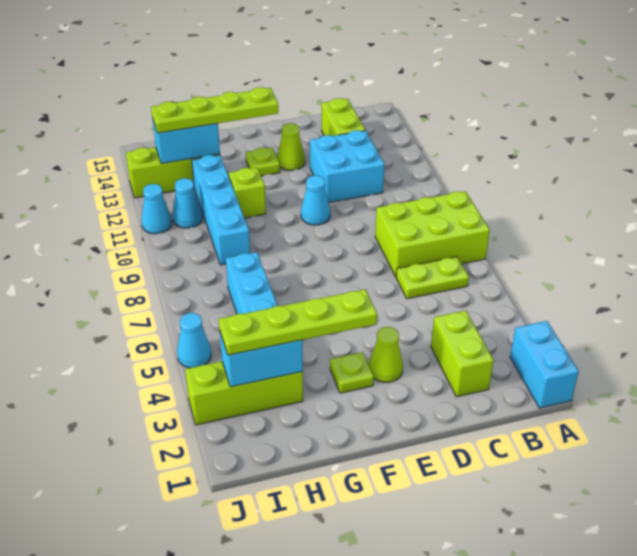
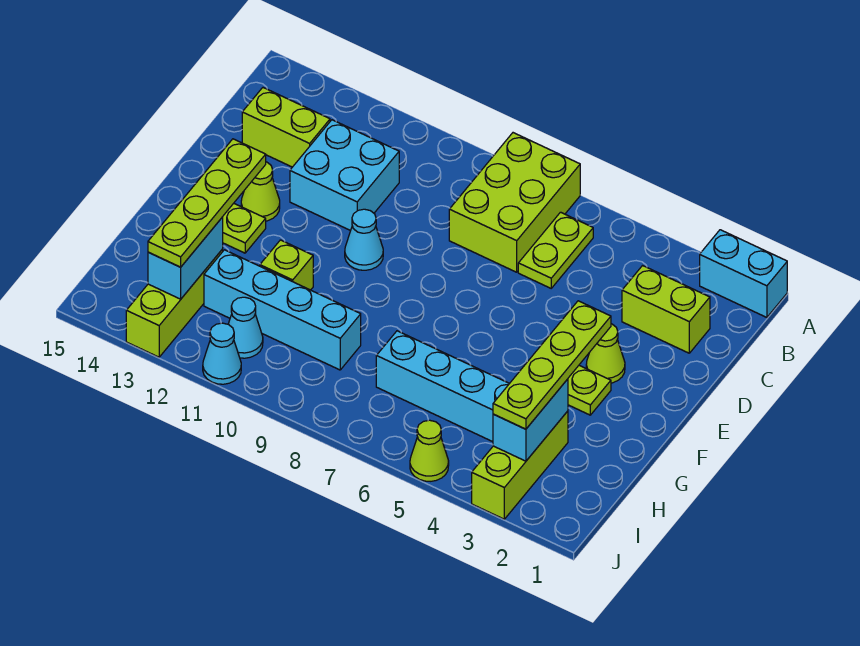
cyan 1x1 cone [177,313,211,368] -> lime 1x1 cone [410,420,449,481]

